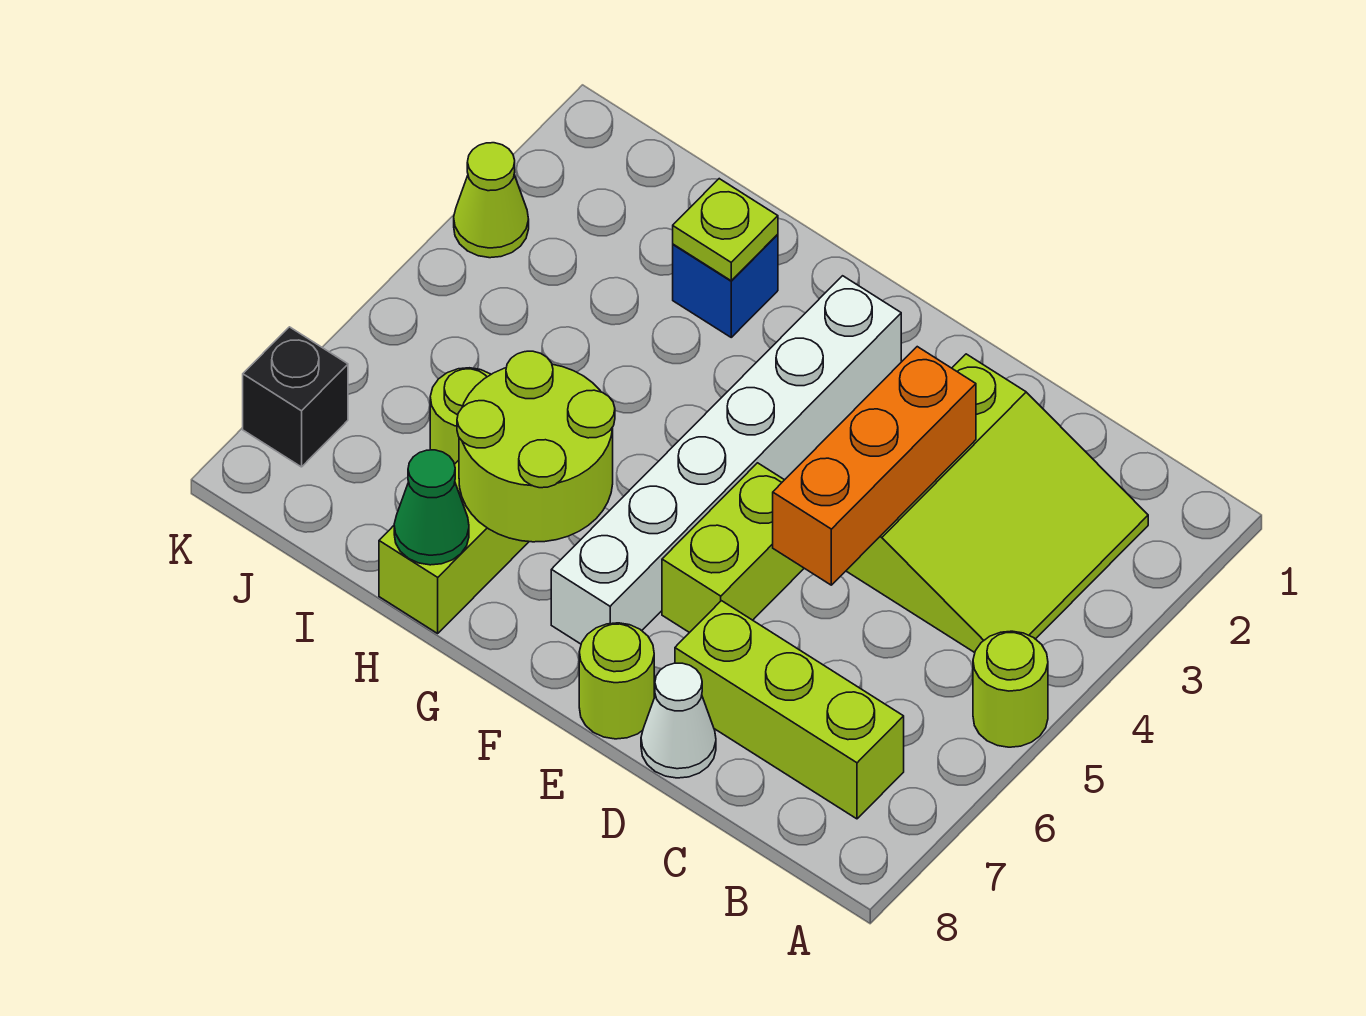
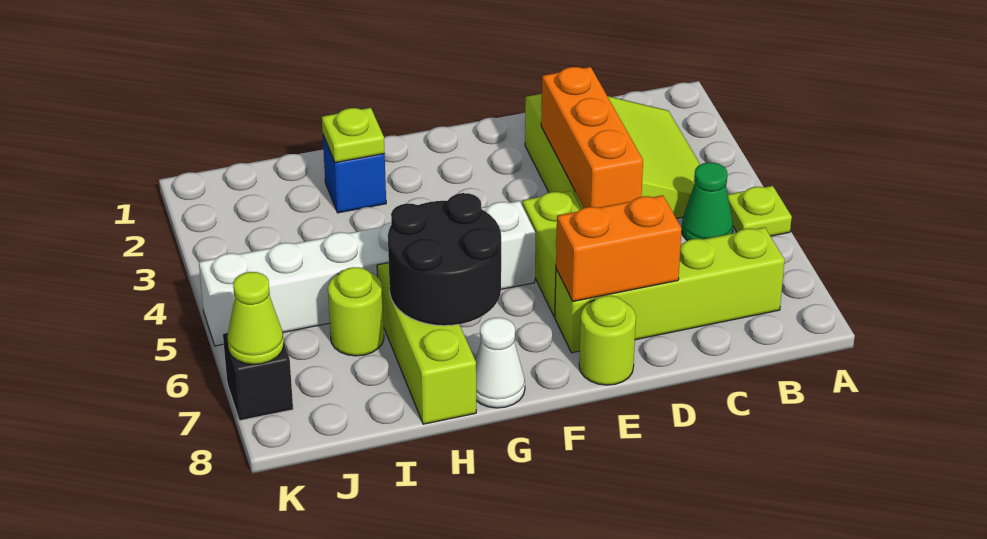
lime 1x1 round brick [973,631,1048,747] -> lime 1x1 plate [728,186,792,236]
lime 1x3 brick [675,601,904,819] -> lime 1x4 brick [555,227,785,353]
none -> orange 1x2 brick [556,195,682,302]
white 1x1 cone [641,663,716,778] -> white 1x1 cone moved to [476,318,525,408]
white 1x6 brick [551,276,901,644] -> white 1x6 brick turned to [199,201,535,346]
lime 2x2 round brick [457,351,615,542] -> black 2x2 round brick [388,193,501,326]
green 1x1 cone [394,450,469,565] -> green 1x1 cone moved to [682,162,733,241]
lime 1x1 cone [454,143,529,258] -> lime 1x1 cone moved to [227,272,284,365]

